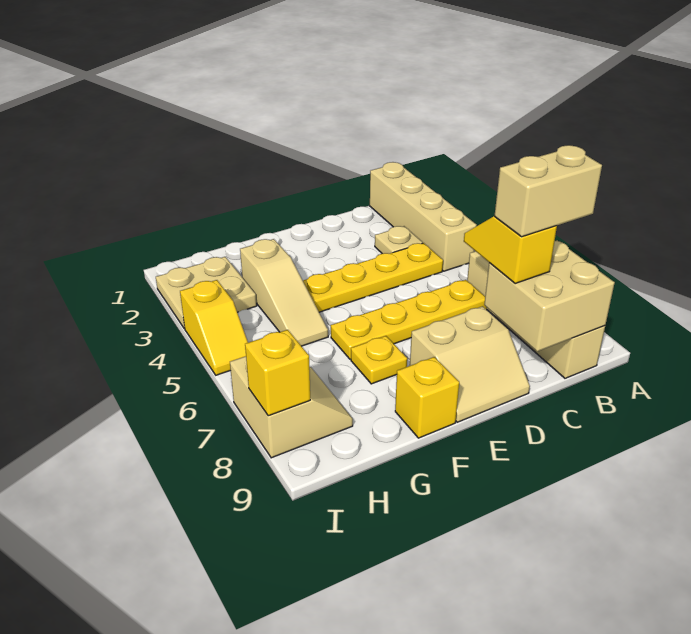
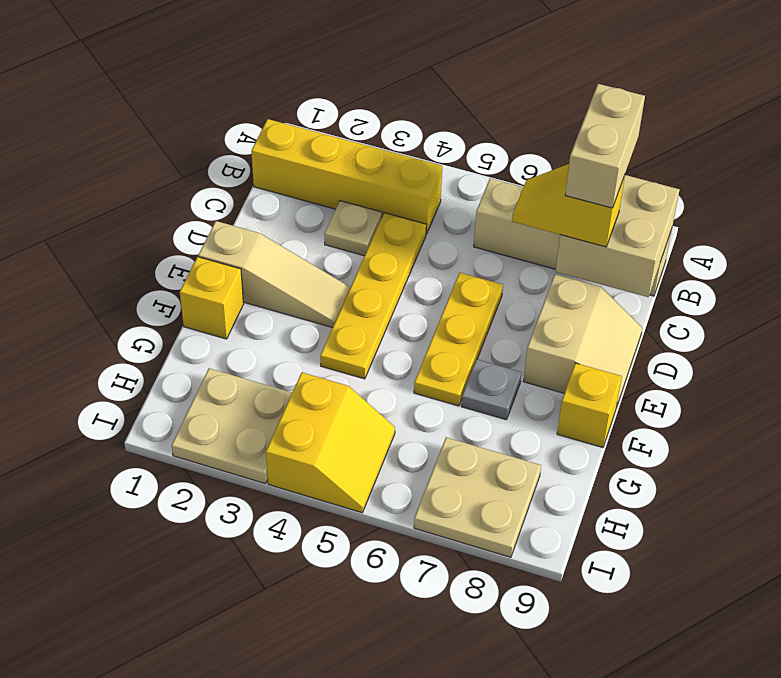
tan 1x4 brick [370,162,476,271] -> yellow 1x4 brick [251,119,442,234]
yellow 1x4 plate [331,280,487,359] -> yellow 1x3 plate [414,273,503,406]
yellow 1x1 plate [351,336,407,384] -> grey 1x1 plate [461,359,522,420]
tan 1x3 slope [240,239,328,346] -> tan 1x3 slope moved to [198,221,350,328]
tan 2x2 slope [230,356,353,458] -> tan 2x2 plate [414,437,541,557]
yellow 1x2 slope [180,280,248,375] -> yellow 2x2 slope [266,373,395,513]
yellow 1x1 brick [245,330,310,416] -> yellow 1x1 brick moved to [180,257,244,339]

